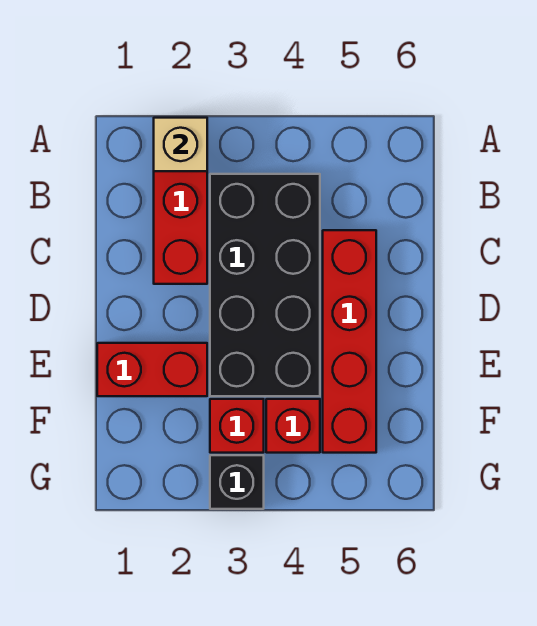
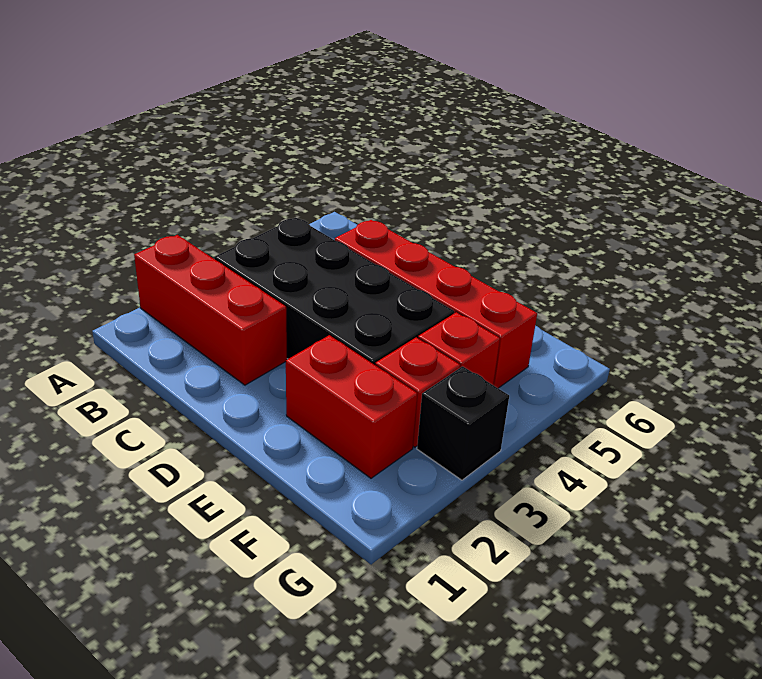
tan 1x1 brick [154,118,207,171] -> none
red 1x2 brick [97,343,207,396] -> red 1x2 brick turned to [286,335,417,478]

